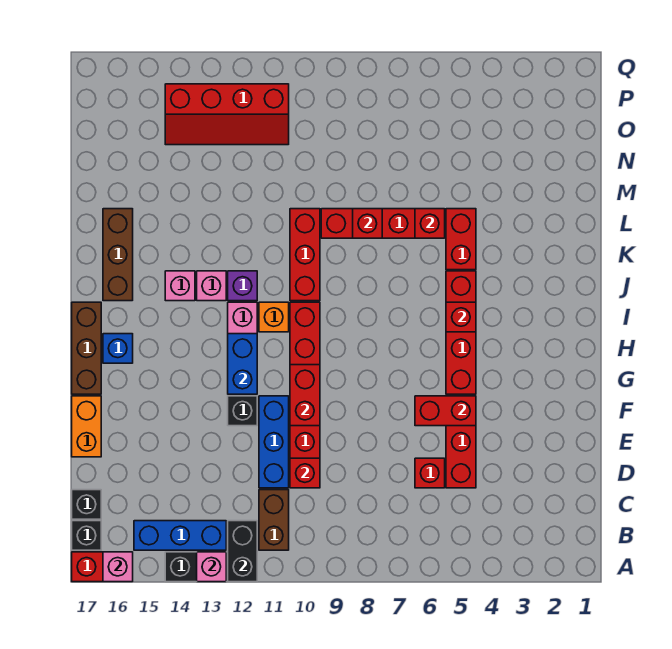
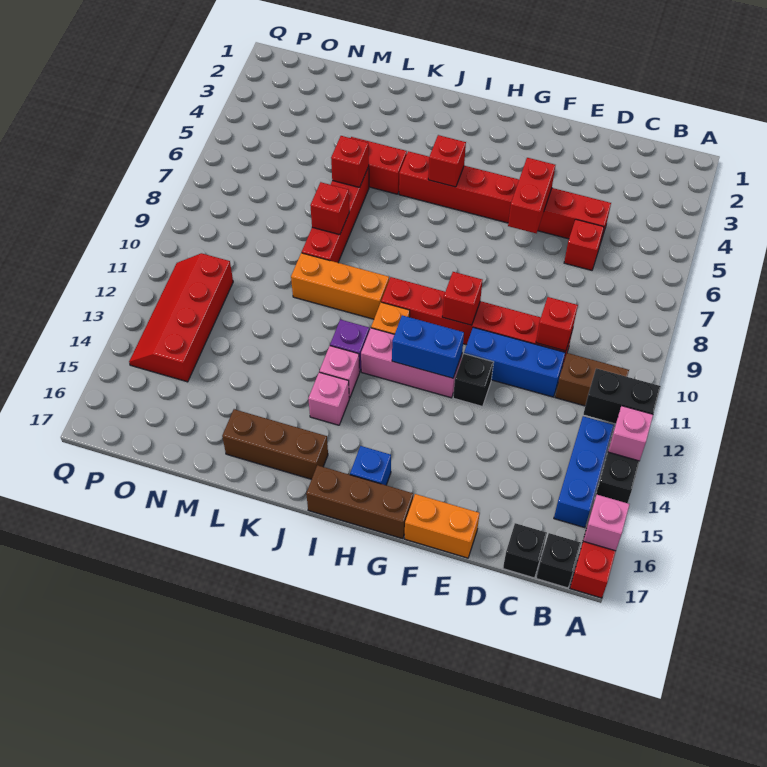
red 1x2 brick [290,365,320,426] -> red 1x1 brick [442,272,482,325]
red 1x3 brick [290,209,320,301] -> orange 1x3 brick [291,253,389,319]
red 2x4 slope [165,84,289,145] -> red 2x4 slope turned to [129,253,233,382]

